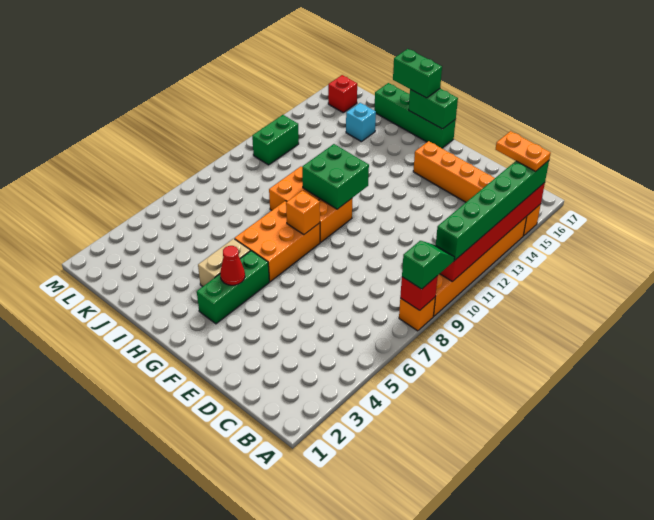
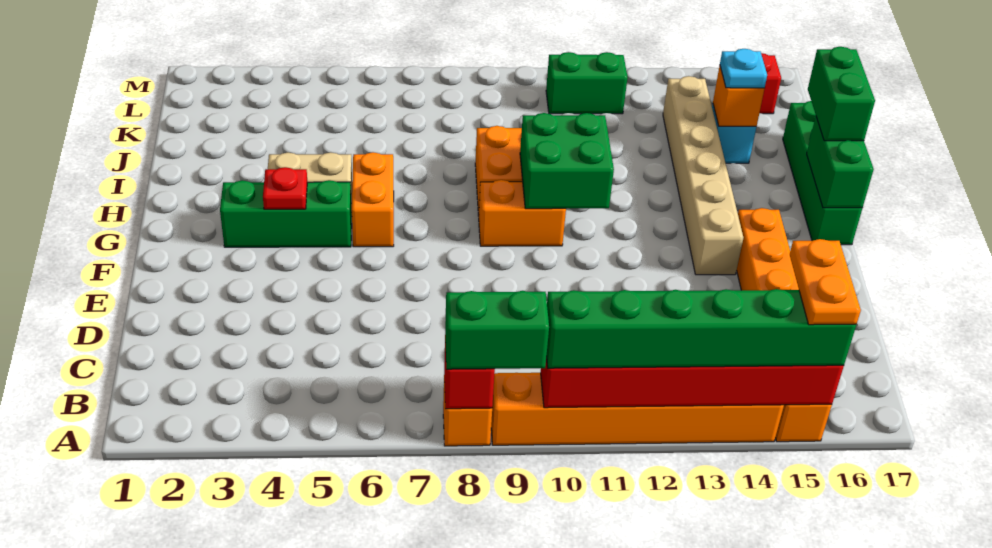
green 1x2 slope [402,241,455,289] -> green 1x2 brick [445,291,549,369]
none -> tan 1x6 brick [663,76,743,275]
red 1x1 cone [220,246,245,285] -> red 1x1 plate [263,167,307,209]
orange 2x3 brick [234,201,320,282] -> orange 1x2 brick [352,152,394,247]
orange 1x1 brick [286,191,320,235] -> orange 1x1 brick moved to [713,66,765,126]
none -> cyan 1x1 plate [720,49,767,88]

